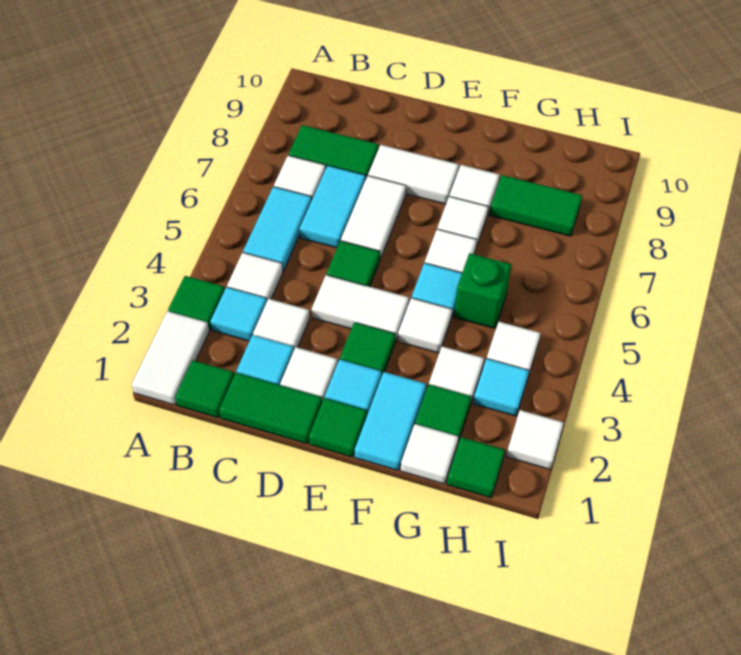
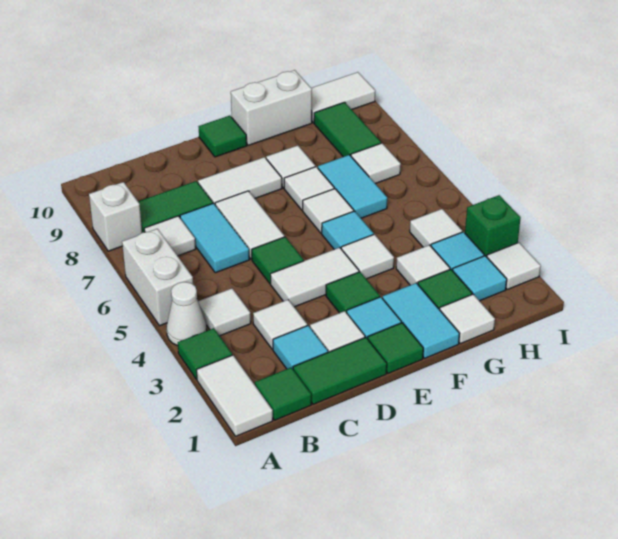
none -> white 1x1 cone [167,282,207,346]
none -> white 1x2 brick [122,229,193,326]
none -> white 1x1 brick [89,182,142,251]
cyan 1x1 tile [210,287,267,341] -> cyan 1x1 tile moved to [453,256,507,301]
cyan 1x2 tile [243,187,312,271] -> cyan 1x2 tile moved to [318,155,387,218]
none -> white 1x2 brick [231,70,312,145]
green 1x1 brick [454,253,511,328] -> green 1x1 brick moved to [465,195,521,257]
green 1x2 tile [490,175,582,236] -> green 1x2 tile turned to [314,102,381,157]
green 1x1 tile [447,437,505,498] -> green 1x1 tile moved to [199,116,247,157]
none -> white 1x1 tile [351,143,401,184]
none -> white 1x2 tile [312,72,375,123]

